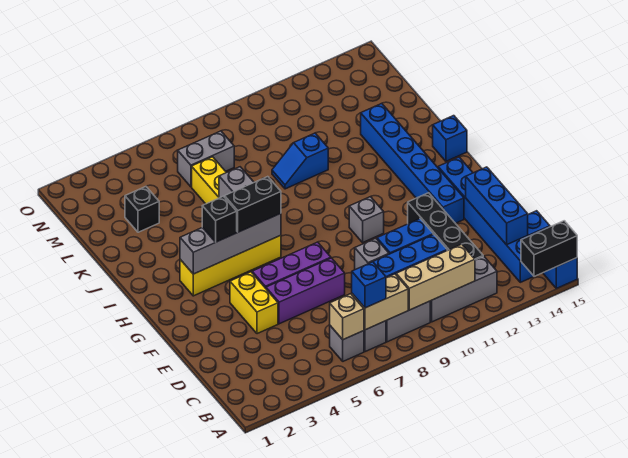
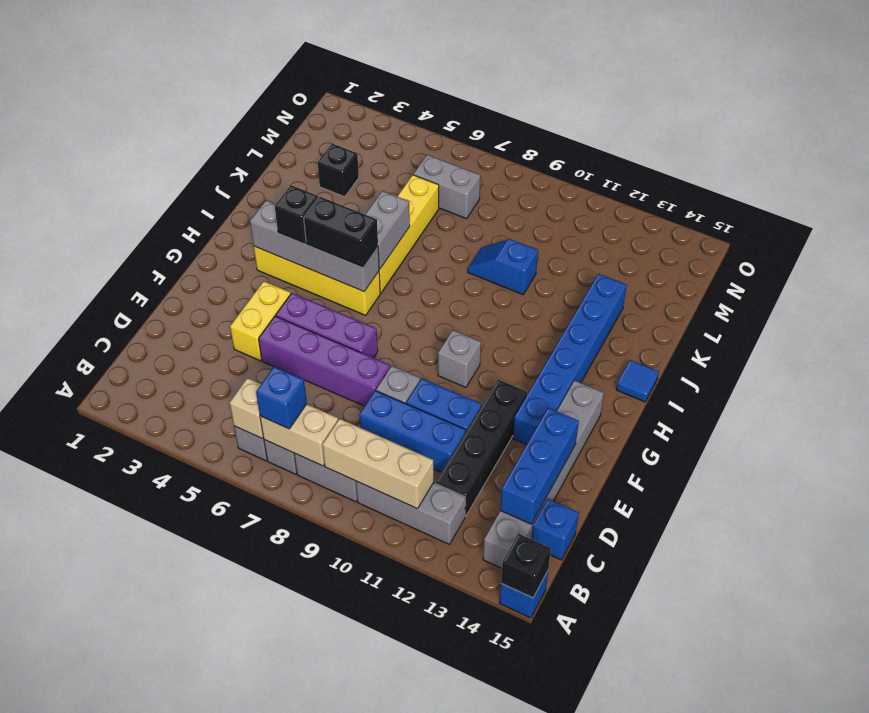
black 1x2 brick [521,221,577,276] -> black 1x1 brick [501,534,551,598]
blue 1x6 brick [438,157,534,282] -> grey 1x6 brick [483,380,604,568]
purple 1x3 brick [266,258,345,324] -> purple 1x4 brick [259,316,390,406]
blue 1x1 brick [433,116,467,161] -> blue 1x1 tile [616,360,659,402]

